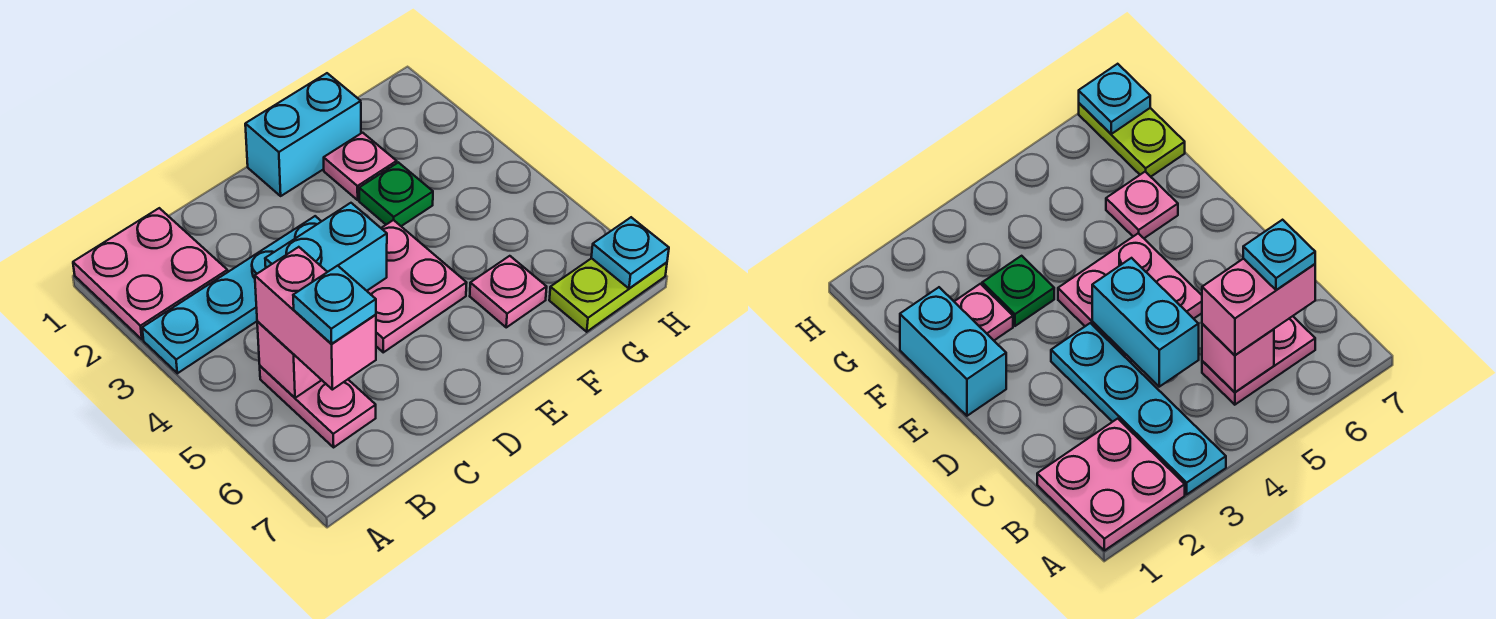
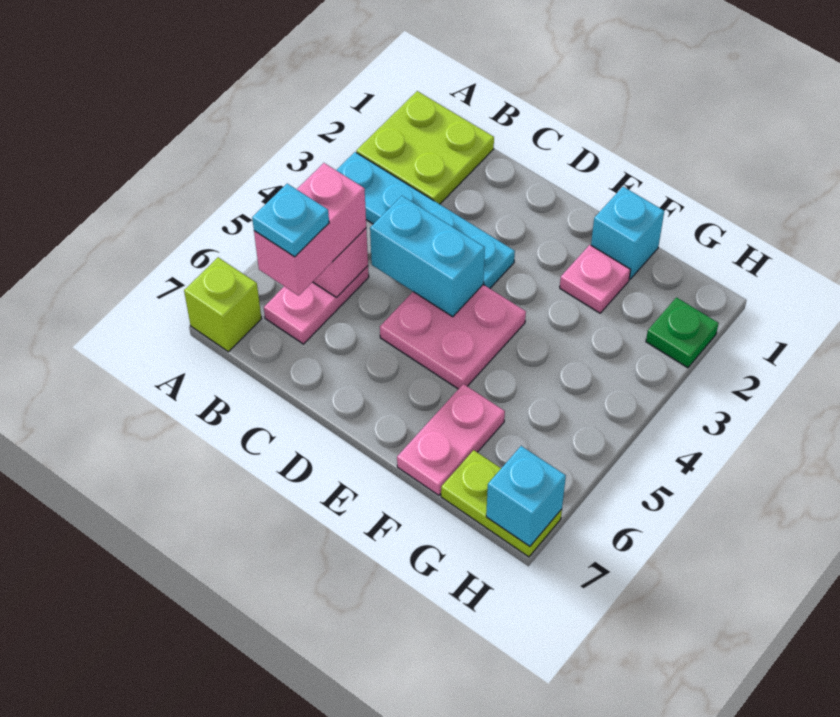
pink 2x2 plate [73,208,228,339] -> lime 2x2 plate [357,91,494,204]
none -> lime 1x1 brick [184,257,262,352]
cyan 1x2 brick [245,73,361,196] -> cyan 1x1 brick [591,187,664,279]
green 1x1 plate [359,162,433,226] -> green 1x1 plate moved to [646,298,719,368]
pink 1x1 plate [470,256,547,327] -> pink 1x2 plate [397,384,505,495]
cyan 1x1 plate [591,217,669,289] -> cyan 1x1 brick [486,446,566,546]

